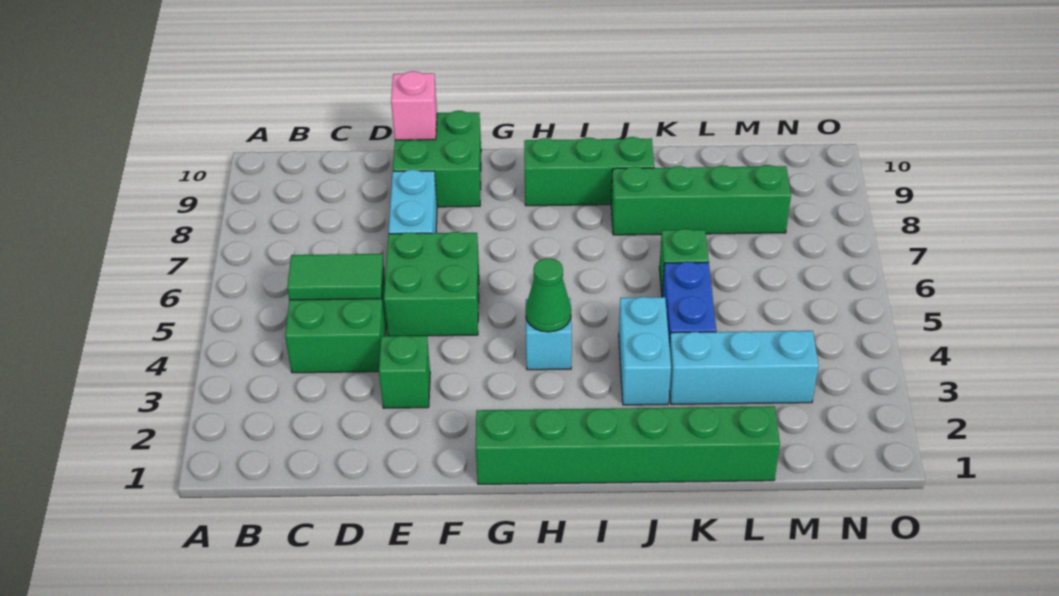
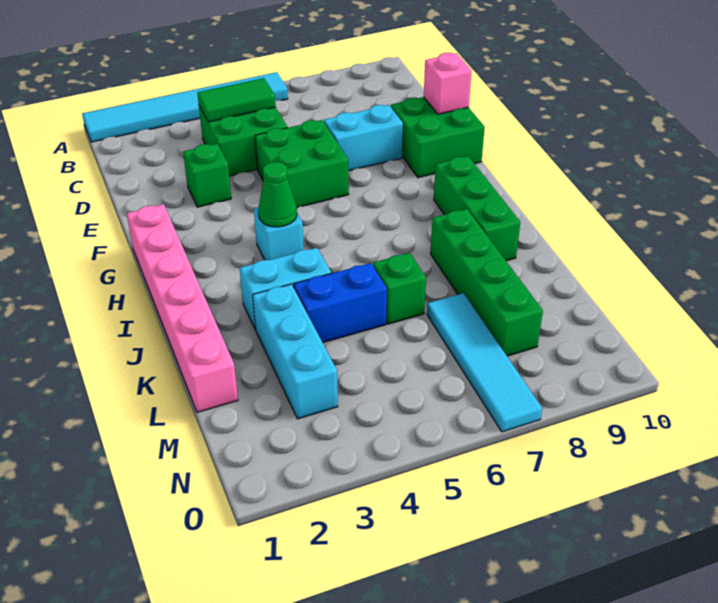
none -> cyan 1x6 tile [82,72,288,142]
green 1x2 tile [287,254,384,300] -> green 1x2 tile turned to [197,78,276,122]
green 1x6 brick [476,406,780,484] -> pink 1x6 brick [127,204,238,412]
none -> cyan 1x4 tile [427,293,542,432]

